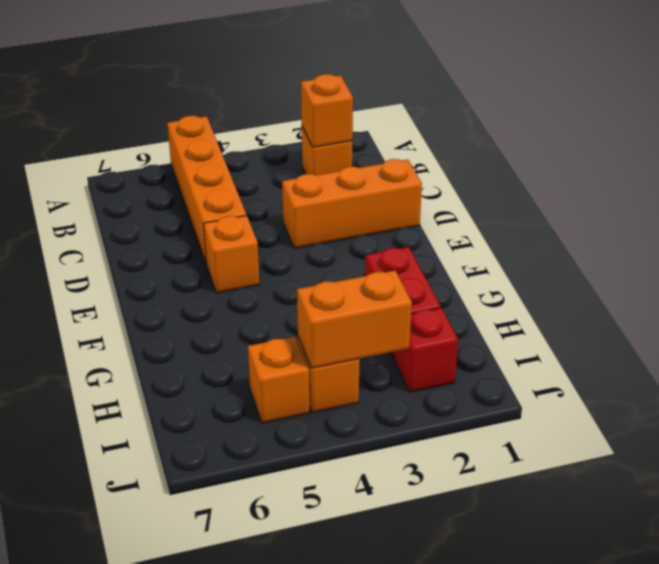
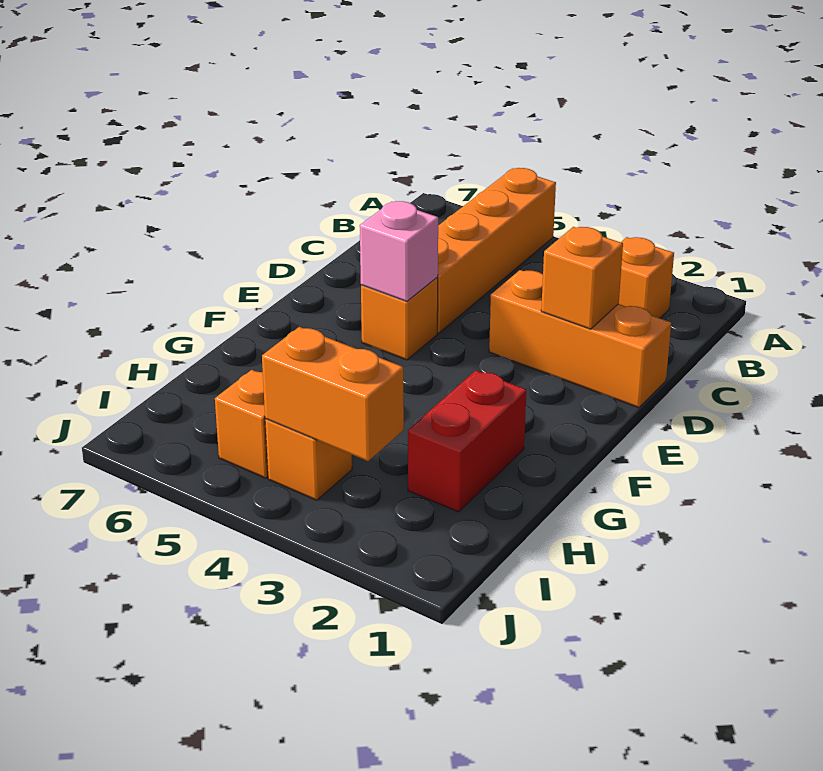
orange 1x1 brick [301,74,353,147] -> orange 1x1 brick moved to [541,227,623,329]
none -> pink 1x1 brick [360,201,438,301]
red 1x1 brick [394,308,458,392] -> none

